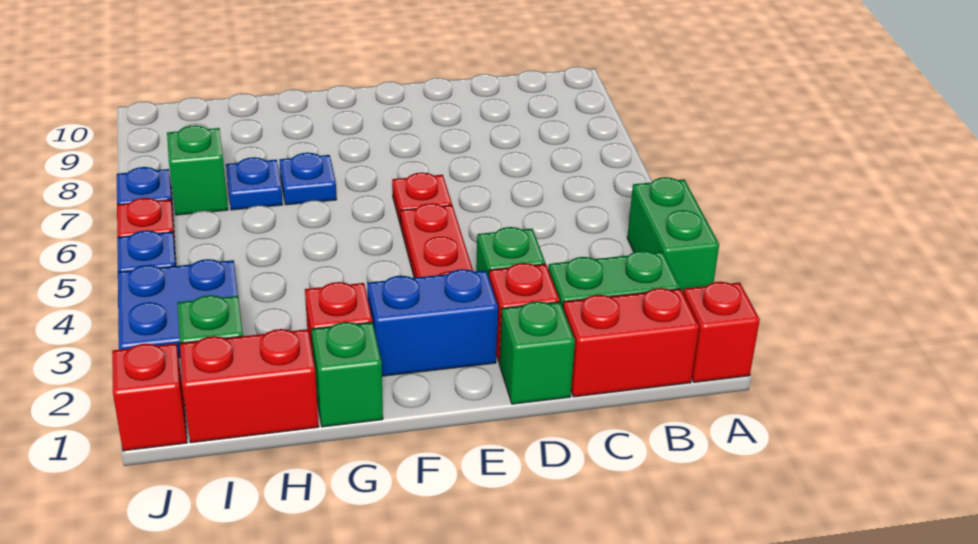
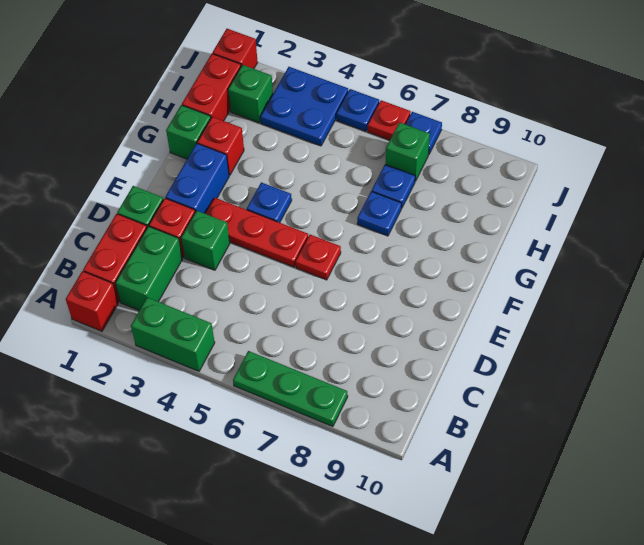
none -> green 1x3 plate [233,351,348,427]
none -> blue 1x1 plate [247,182,292,223]

